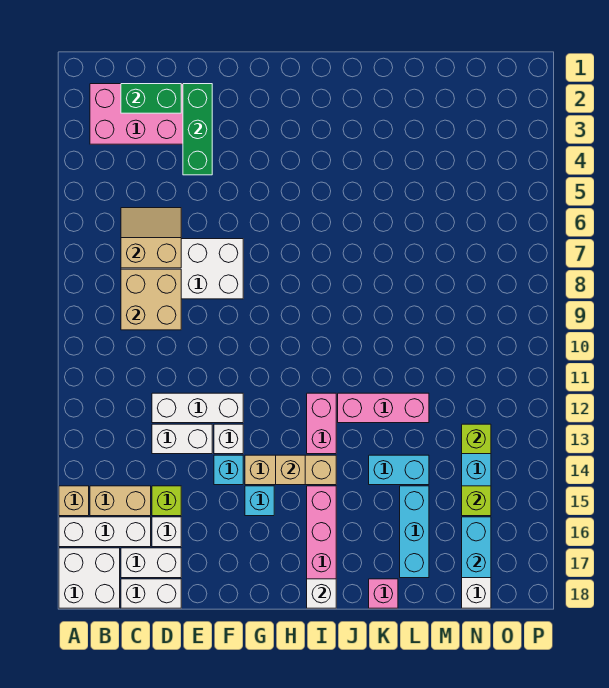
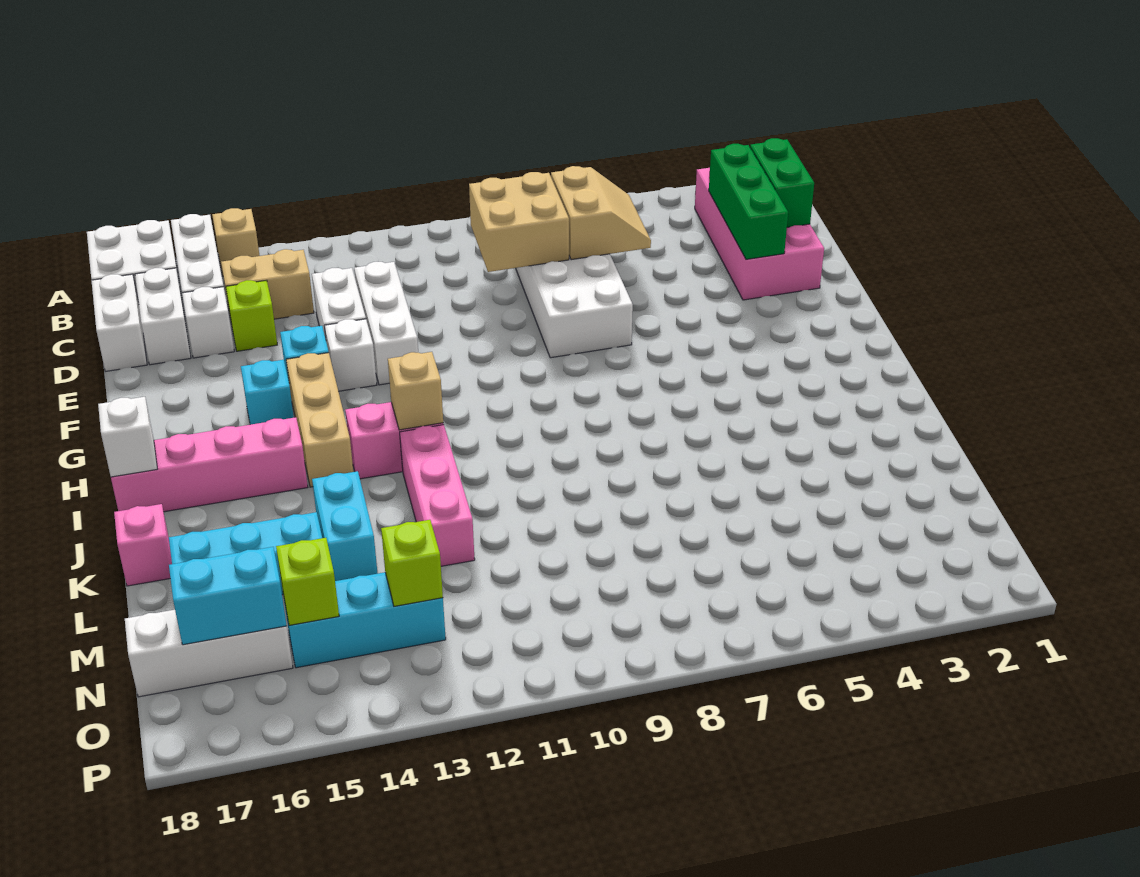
tan 1x2 brick [90,486,151,516] -> tan 1x2 brick turned to [221,249,314,319]
green 1x3 brick [183,84,212,175] -> green 1x3 brick turned to [709,144,788,259]
tan 1x1 brick [276,455,305,485] -> tan 1x1 brick moved to [388,352,443,430]

